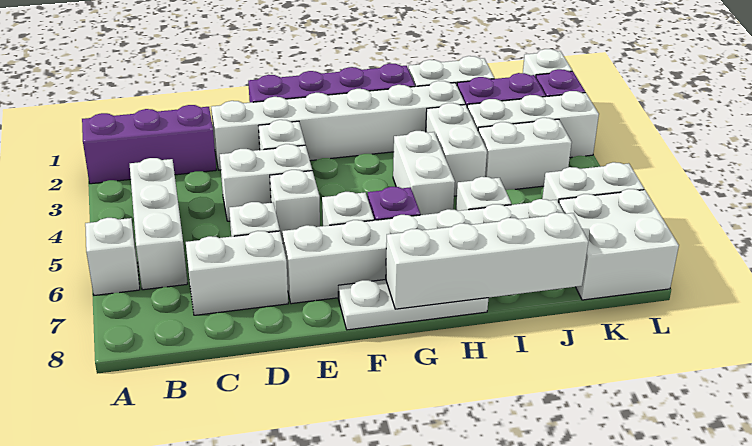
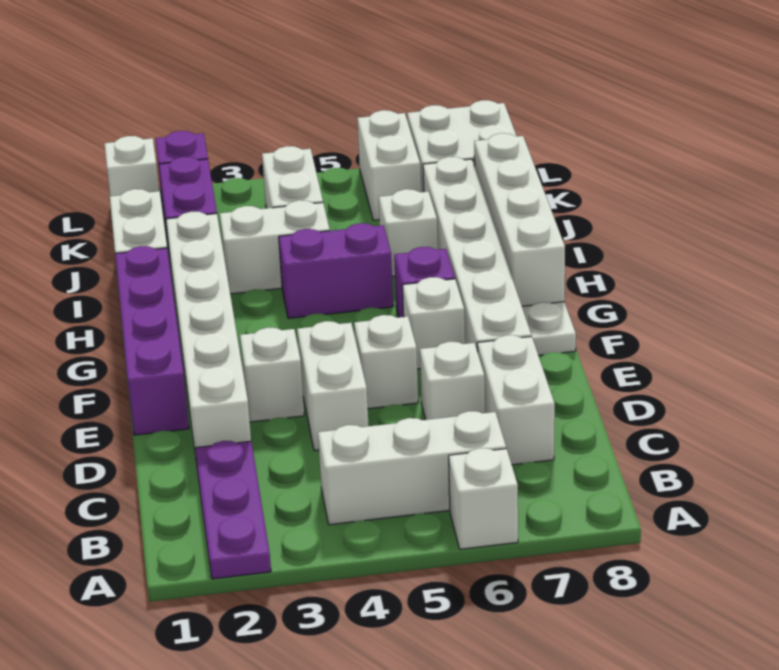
purple 1x3 brick [82,105,216,184] -> purple 1x3 plate [195,441,271,579]
white 1x2 brick [393,131,455,215] -> purple 1x2 brick [279,223,393,318]
white 1x3 brick [467,91,599,158] -> none

